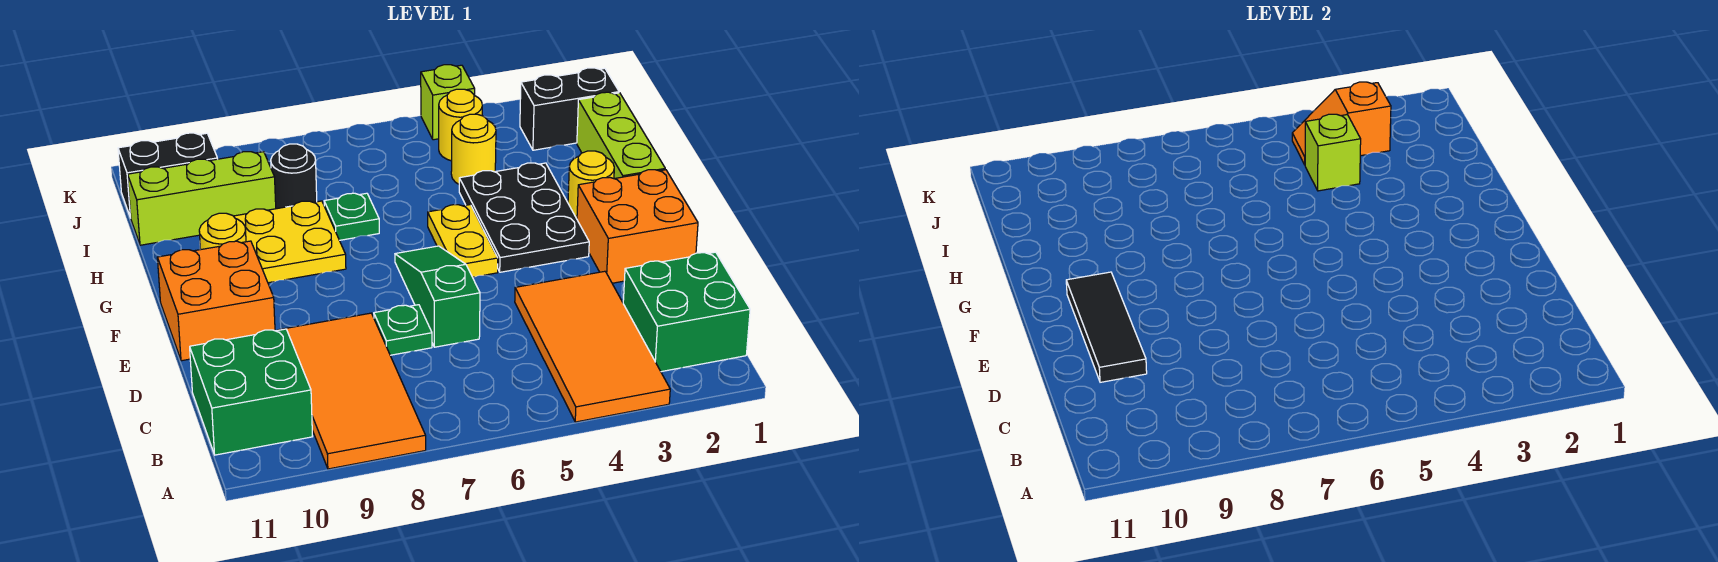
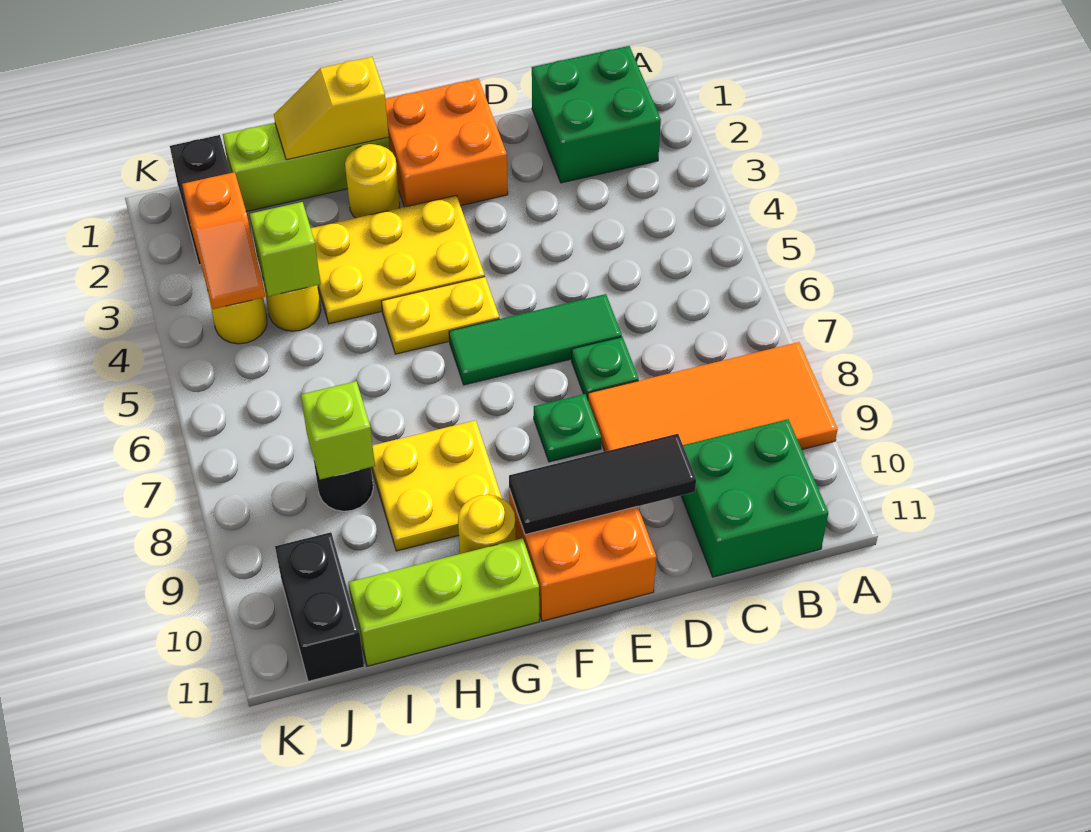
orange 2x4 tile [515,271,670,422] -> none
green 1x3 slope [395,246,480,347] -> green 1x3 tile [449,294,622,385]
black 2x3 plate [459,163,589,272] -> yellow 2x3 plate [311,195,485,324]
none -> yellow 1x2 slope [274,57,389,160]
green 1x1 plate [324,193,379,240] -> green 1x1 plate moved to [534,394,601,462]
lime 1x3 brick [128,152,276,245] -> lime 1x3 brick turned to [348,538,539,666]
lime 1x1 brick [421,65,475,140] -> lime 1x1 brick moved to [301,381,375,479]

